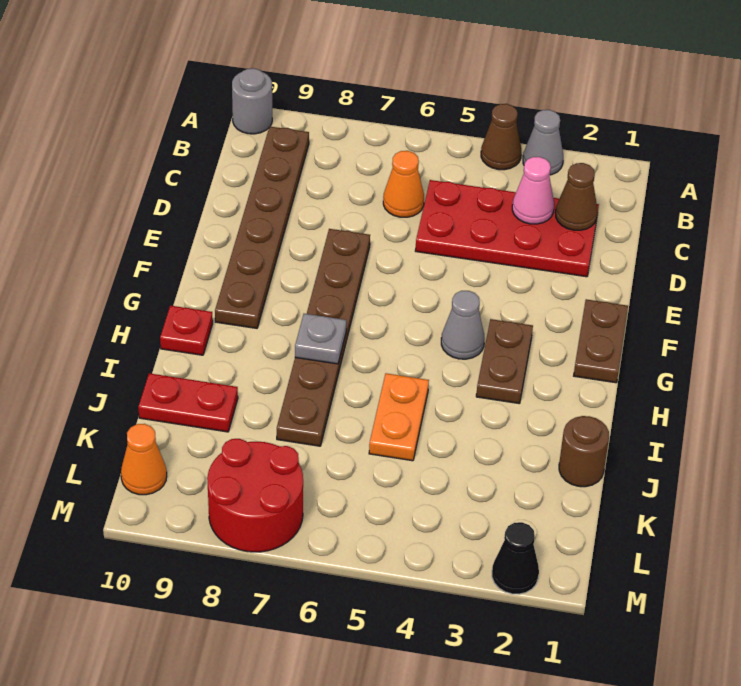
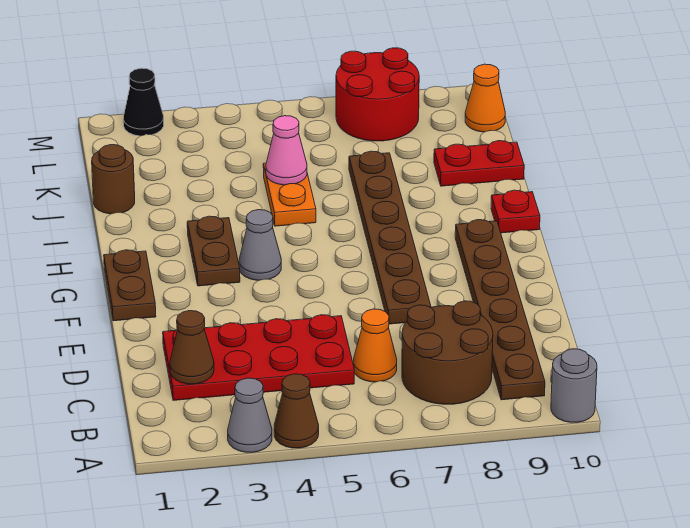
none -> brown 2x2 round brick [402,301,493,404]
pink 1x1 cone [512,157,554,224] -> pink 1x1 cone moved to [266,116,307,185]
grey 1x1 plate [295,314,346,364] -> none

